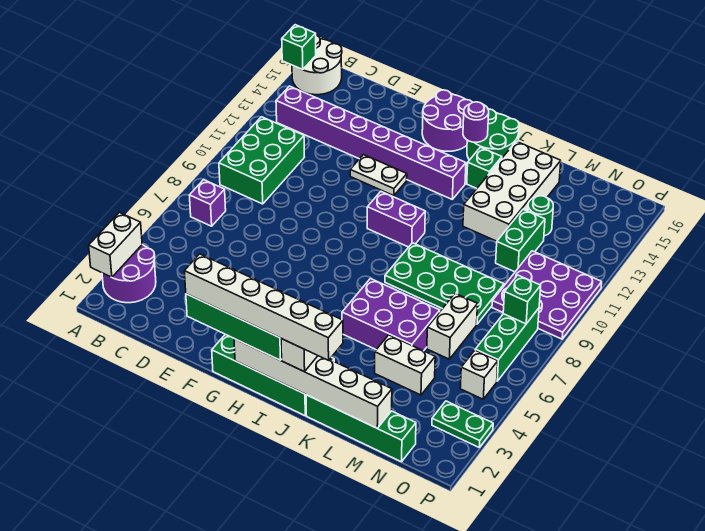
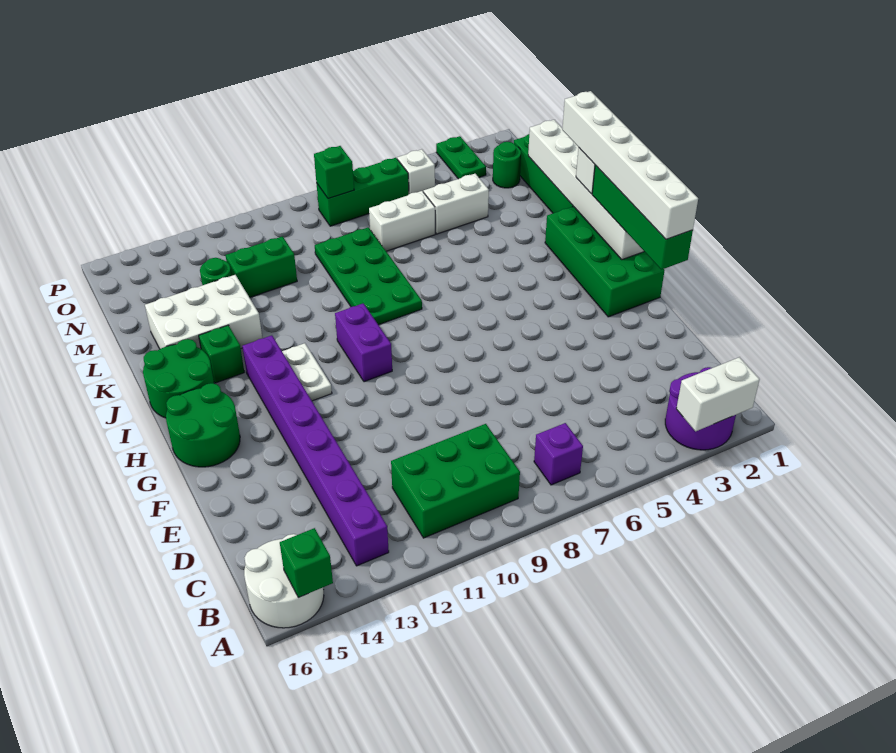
white 1x2 plate [350,155,407,196] -> white 1x2 plate moved to [282,343,332,401]
purple 2x2 round brick [422,90,473,151] -> green 2x2 round brick [166,383,240,467]
purple 1x1 round brick [463,102,489,142] -> none
purple 2x3 brick [342,279,440,351] -> none
white 2x4 brick [463,141,561,241] -> white 2x3 brick [145,275,263,349]
white 1x2 brick [375,335,435,395] -> white 1x2 brick turned to [423,174,489,234]
none -> green 1x1 round brick [493,142,521,188]
purple 3x3 plate [492,251,602,339] -> none

